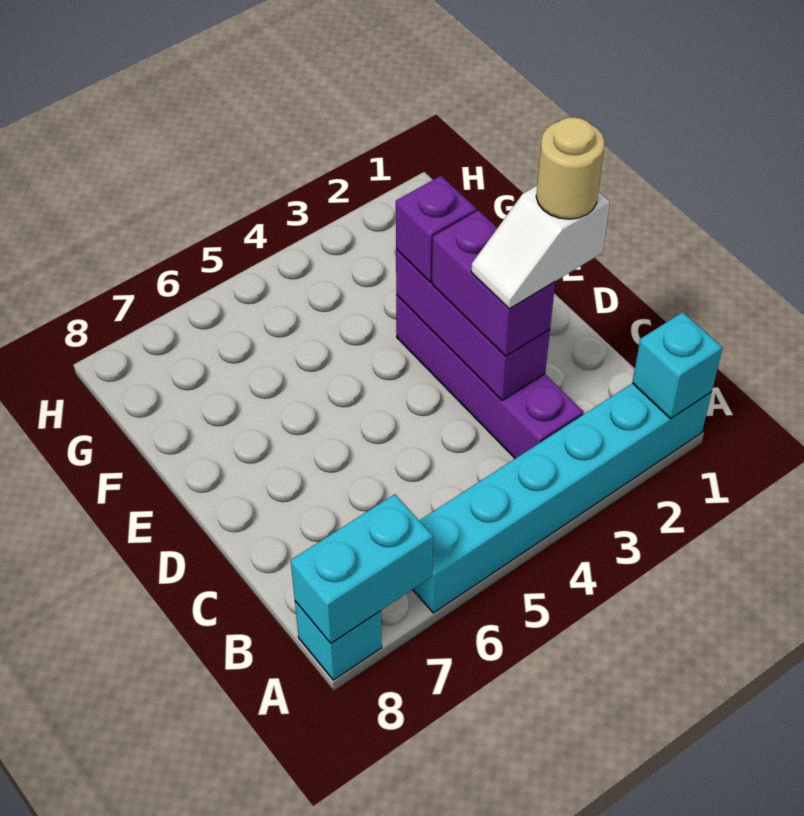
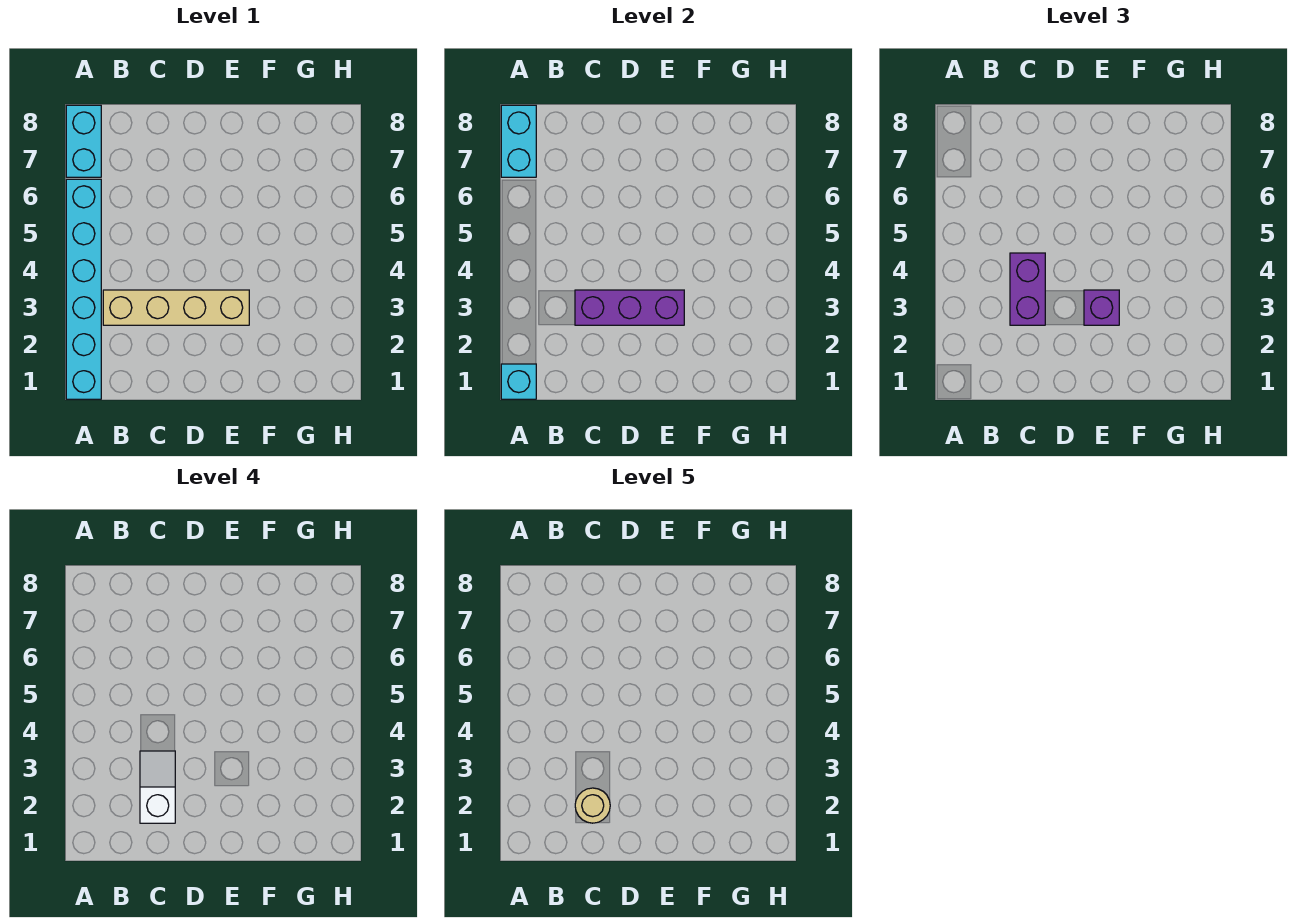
cyan 1x1 brick [295,601,382,680] -> cyan 1x2 brick [66,105,101,177]
purple 1x4 brick [396,295,584,458] -> tan 1x4 brick [103,290,249,325]
purple 1x2 brick [432,210,555,356] -> purple 1x2 brick turned to [1010,253,1045,325]

